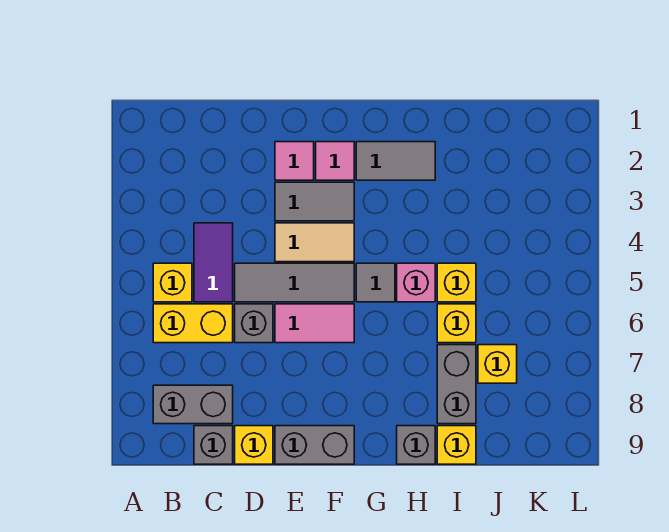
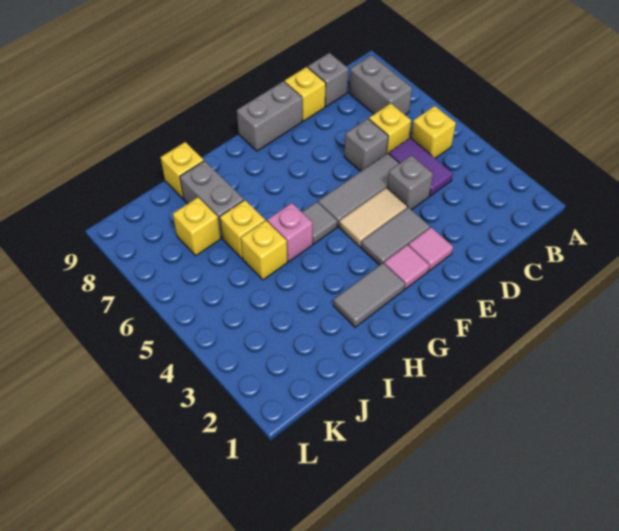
yellow 1x2 brick [153,304,233,343] -> yellow 1x1 brick [369,103,411,154]
grey 1x2 brick [153,385,233,424] -> grey 1x2 brick turned to [349,55,412,115]
pink 1x2 tile [275,304,354,343] -> none
grey 1x1 brick [397,426,435,464] -> grey 1x1 brick moved to [387,155,433,210]

